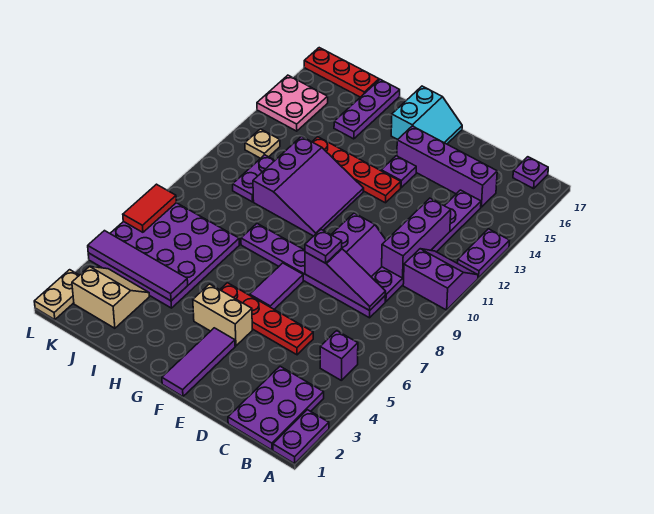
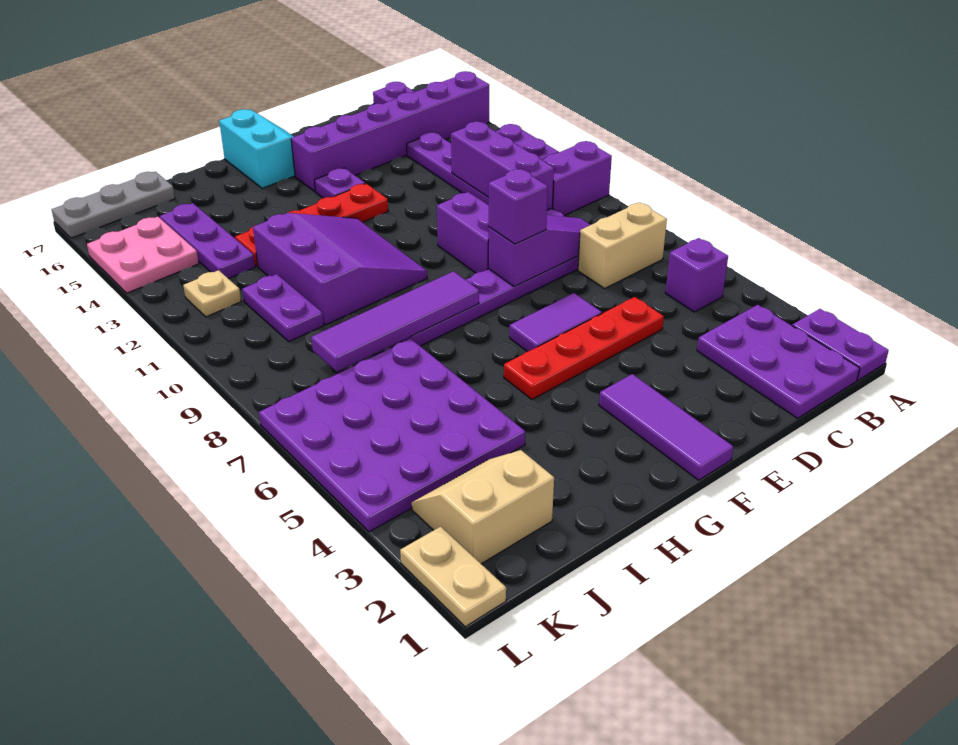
purple 1x4 brick [397,126,497,207] -> purple 1x6 brick [291,71,489,191]
purple 1x1 plate [305,230,342,263] -> purple 1x1 brick [489,169,548,244]
tan 1x2 brick [193,284,252,346] -> tan 1x2 brick moved to [578,202,667,288]
purple 1x2 tile [250,263,303,309] -> purple 1x2 tile turned to [510,293,602,352]
purple 1x4 tile [88,231,188,301] -> purple 1x4 tile moved to [311,271,479,372]
purple 1x3 plate [334,79,400,139] -> purple 1x3 plate moved to [160,203,255,279]
red 1x3 plate [304,48,379,97] -> grey 1x3 plate [52,171,175,238]
red 1x2 tile [123,184,176,232] -> none

